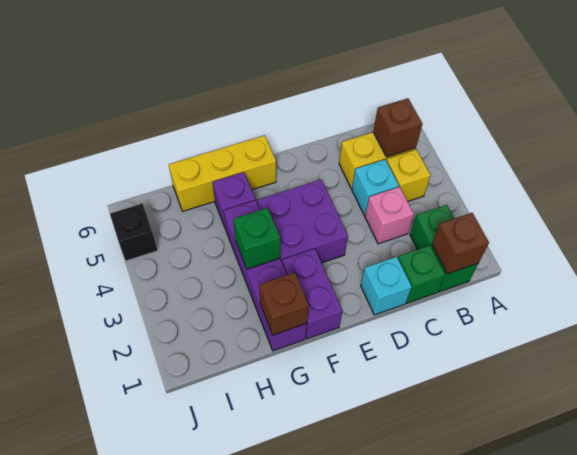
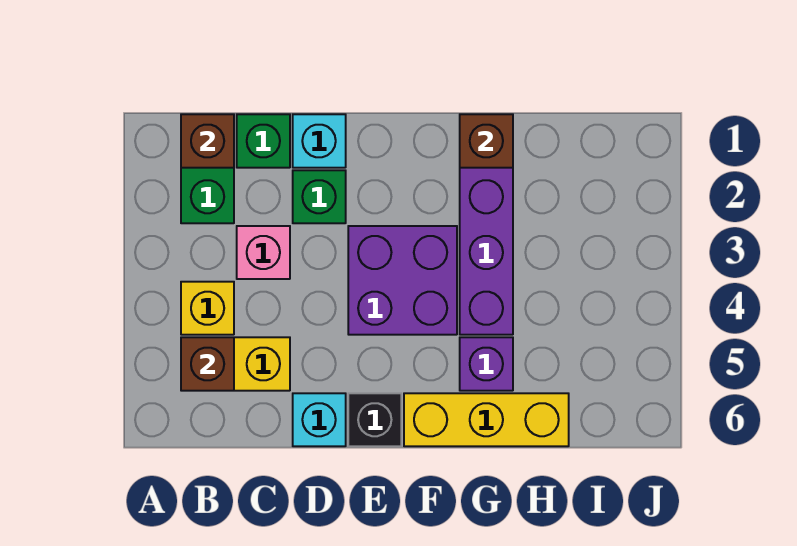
cyan 1x1 brick [352,159,399,216] -> cyan 1x1 brick moved to [293,393,346,446]
purple 1x2 brick [282,249,342,339] -> none
green 1x1 brick [233,208,280,269] -> green 1x1 brick moved to [293,170,346,223]
black 1x1 brick [110,203,158,261] -> black 1x1 brick moved to [348,393,401,446]

